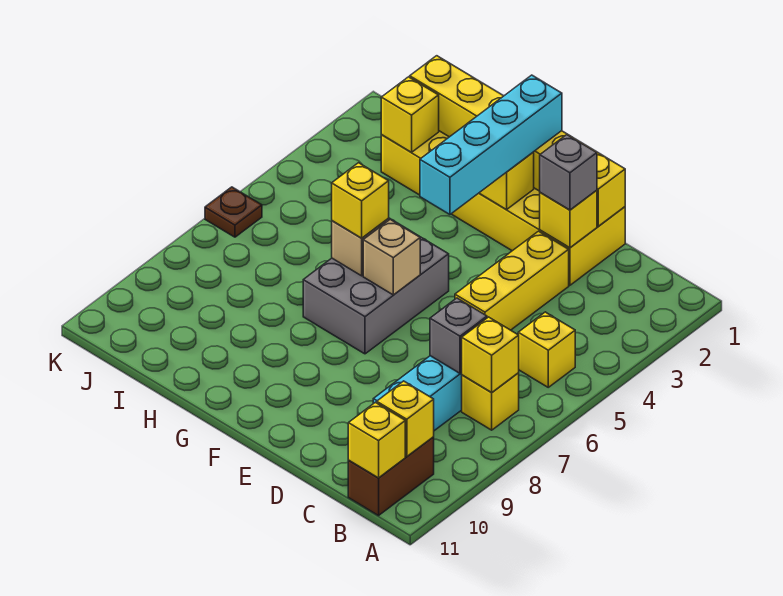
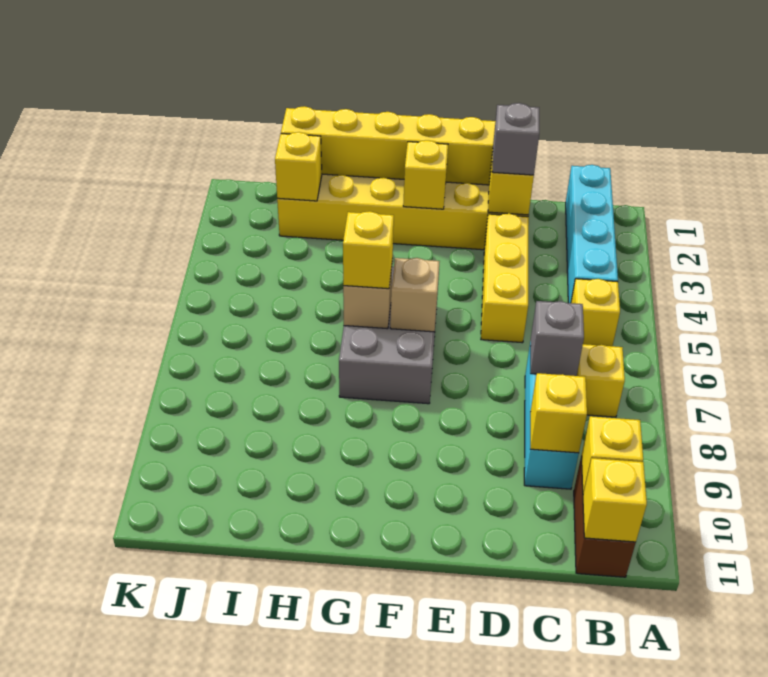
yellow 1x1 brick [462,317,519,393] -> yellow 1x1 brick moved to [530,373,587,453]
cyan 1x4 brick [420,75,562,214] -> cyan 1x4 brick moved to [566,165,618,303]
brown 1x1 plate [205,187,262,237] -> none

